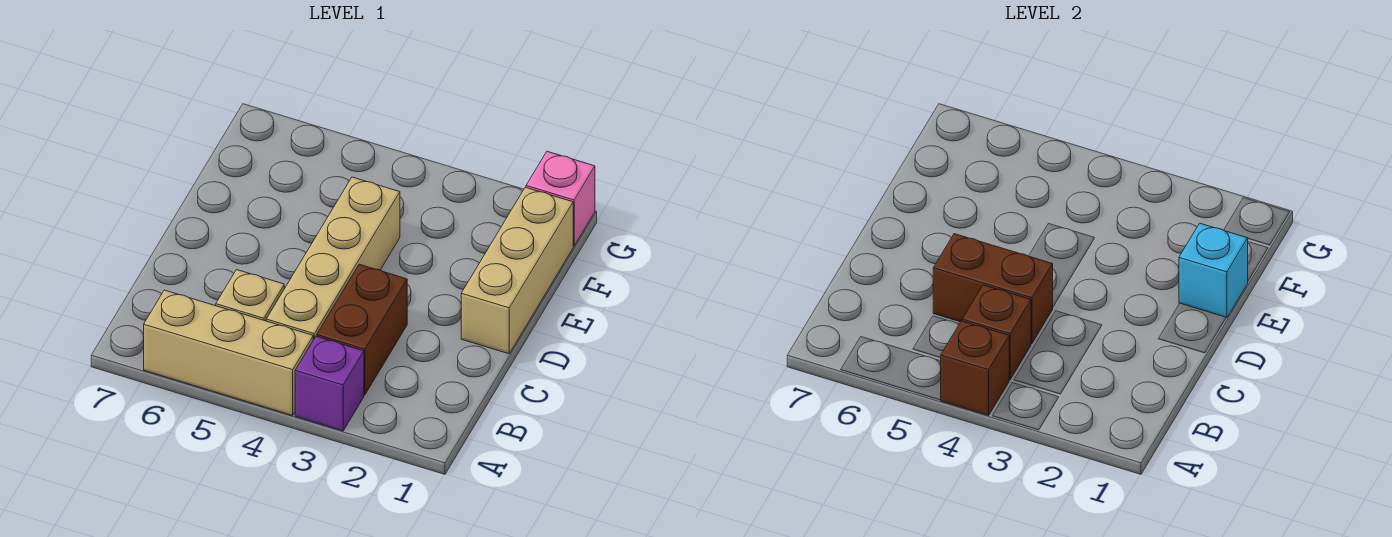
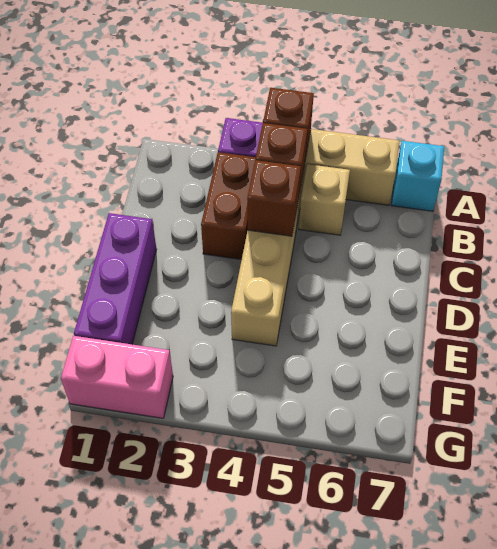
brown 1x2 brick [933,234,1053,344] -> brown 1x1 brick [247,160,301,236]
tan 1x3 brick [461,187,573,354] -> purple 1x3 brick [74,213,157,344]
cyan 1x1 brick [1179,223,1248,318] -> cyan 1x1 brick moved to [392,141,444,211]
pink 1x1 brick [526,151,595,246] -> pink 1x2 brick [61,336,173,418]

